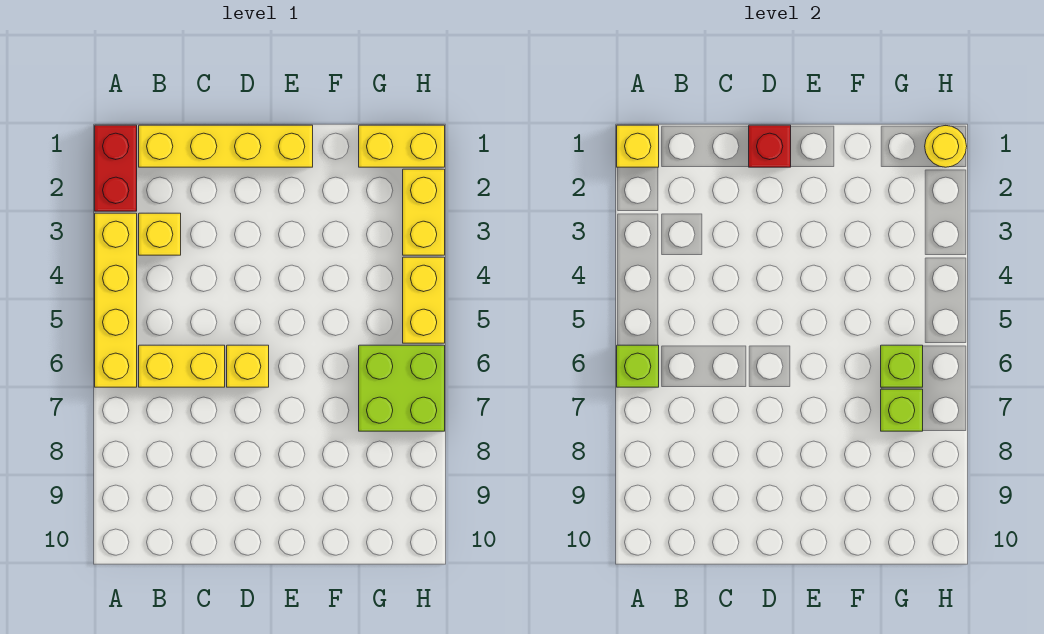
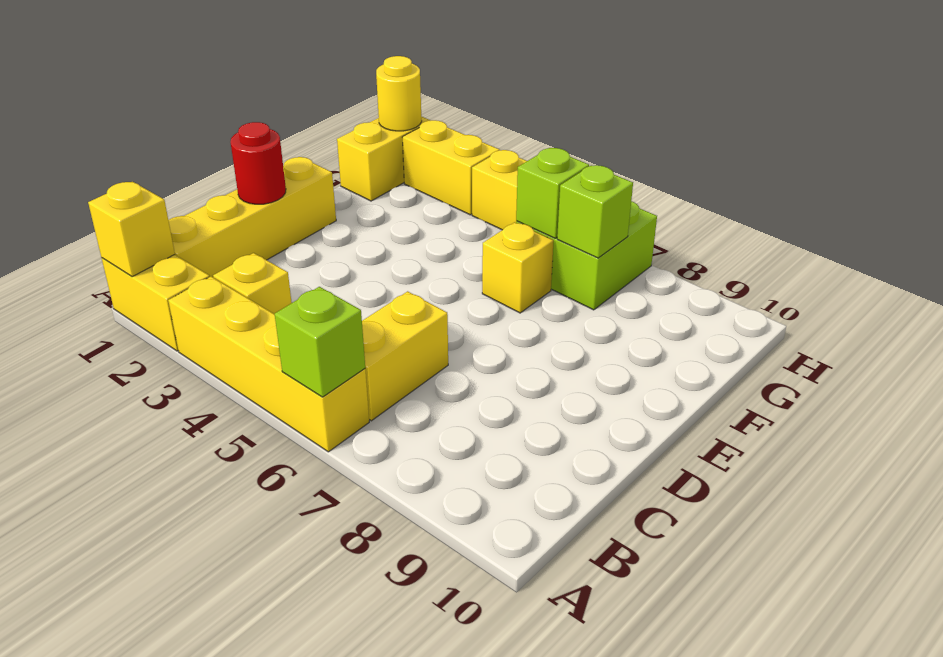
red 1x2 brick [95,125,137,211] -> yellow 1x2 brick [102,255,210,351]
red 1x1 brick [749,125,791,167] -> red 1x1 round brick [231,122,286,204]
yellow 1x1 brick [227,345,269,387] -> yellow 1x1 brick moved to [482,222,554,313]

